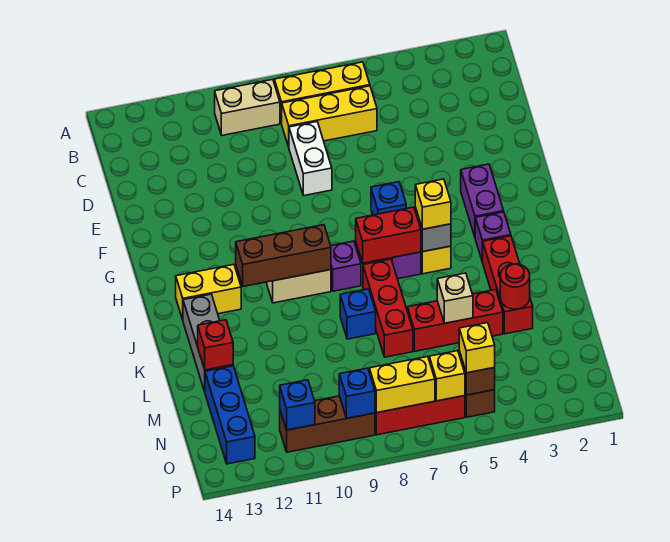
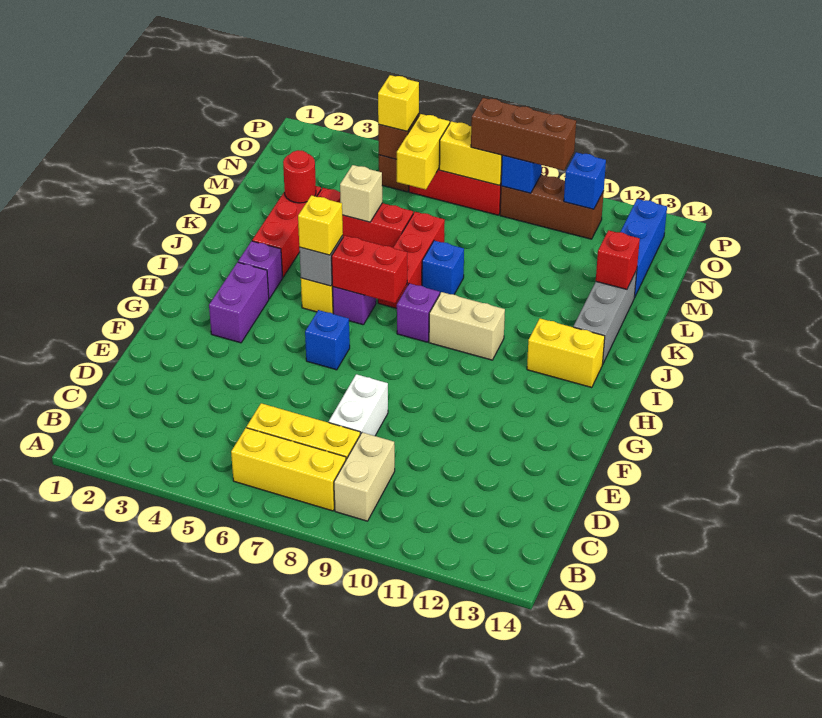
tan 1x2 brick [215,80,280,135] -> tan 1x2 brick turned to [334,432,395,521]
brown 1x3 brick [236,225,331,286] -> brown 1x3 brick moved to [471,98,576,170]
yellow 1x1 brick [429,351,465,401] -> yellow 1x2 brick [396,114,450,189]

